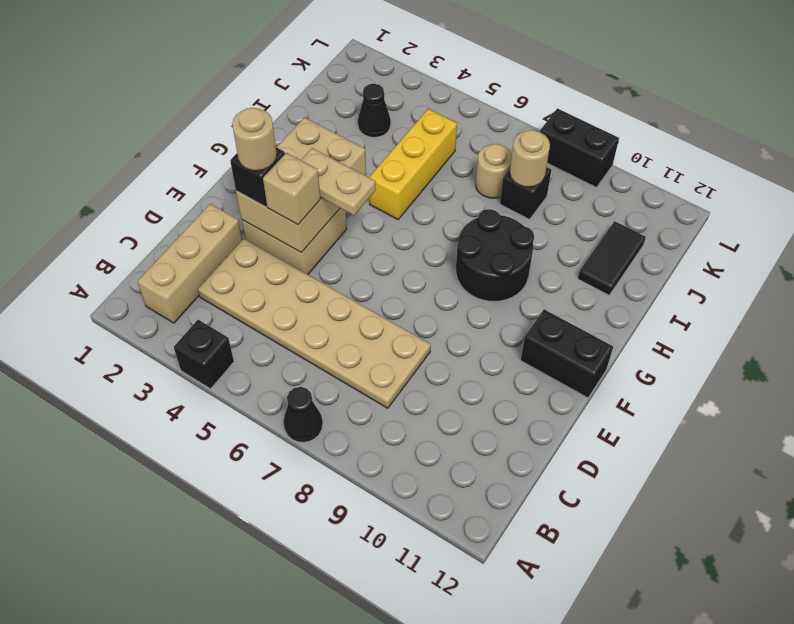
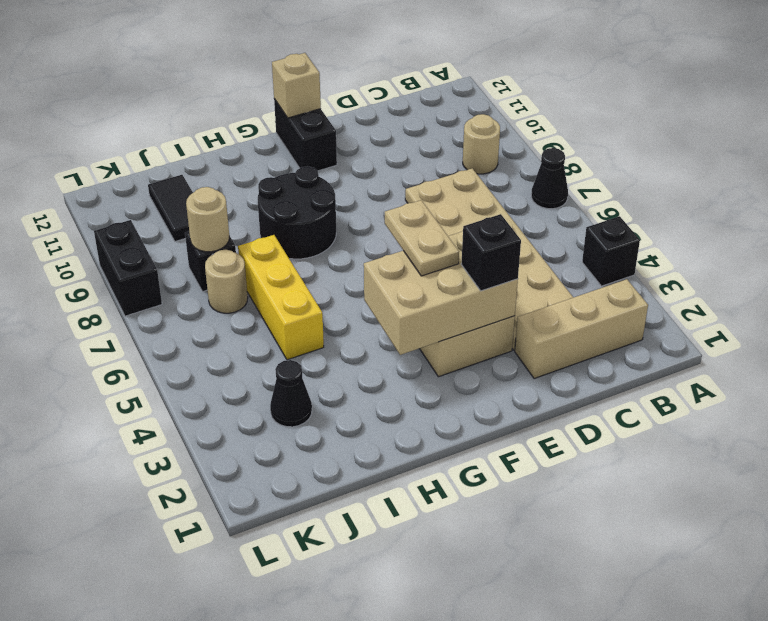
tan 1x1 round brick [232,108,277,171] -> tan 1x1 round brick moved to [463,114,500,174]
tan 1x1 brick [263,153,320,225] -> tan 1x1 brick moved to [272,53,321,118]
yellow 1x3 brick [369,109,457,219] -> yellow 1x3 brick turned to [238,235,324,360]
black 1x2 tile [578,221,646,295] -> black 1x2 tile turned to [148,175,193,241]

